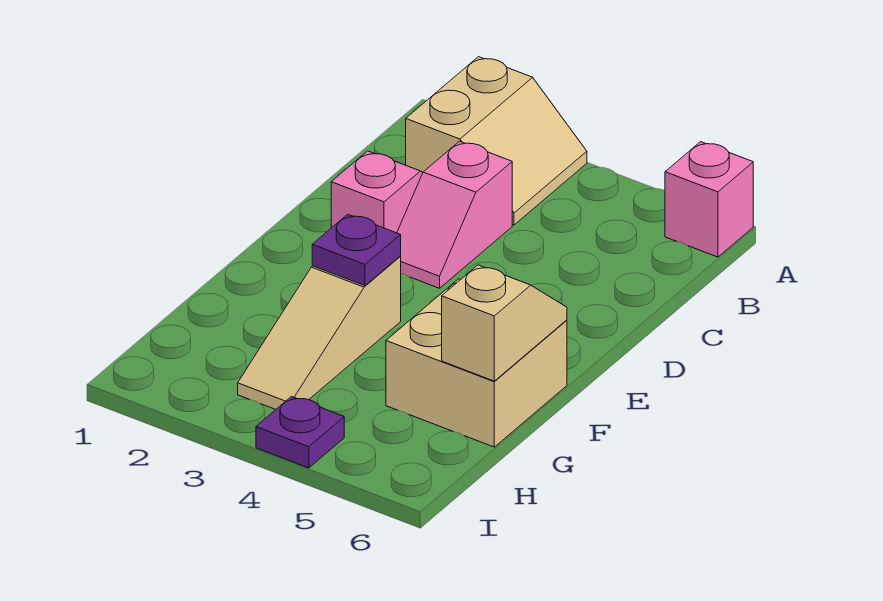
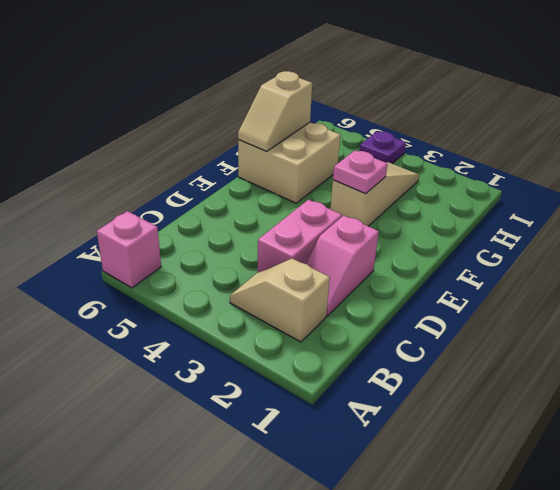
tan 2x2 slope [406,57,587,225] -> tan 1x2 slope [230,258,330,342]
pink 1x2 slope [397,141,512,288] -> pink 1x2 brick [258,200,342,273]
purple 1x1 plate [312,214,401,286] -> pink 1x1 plate [333,151,388,194]

